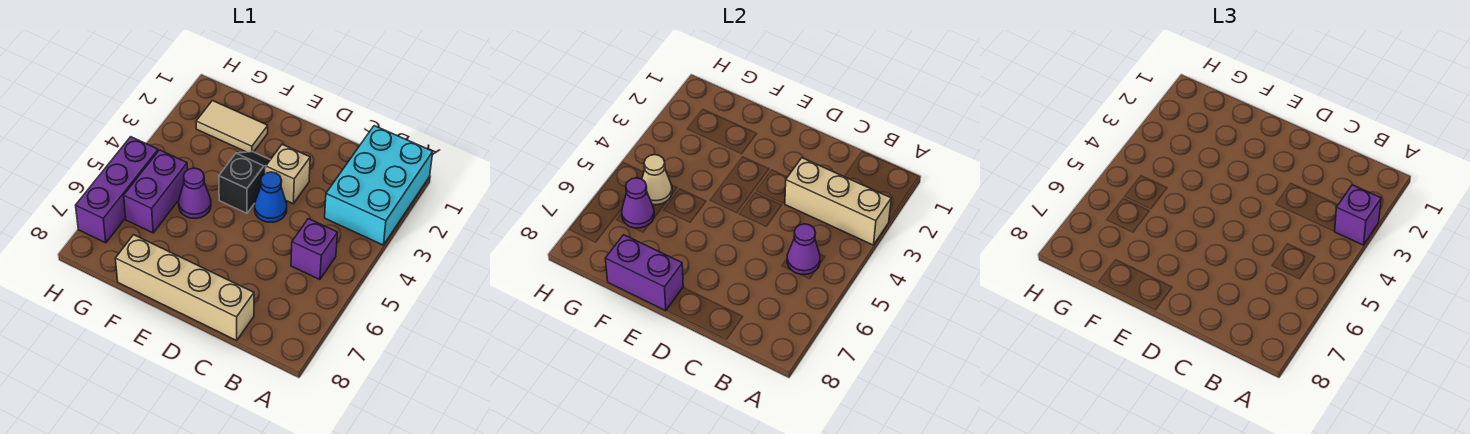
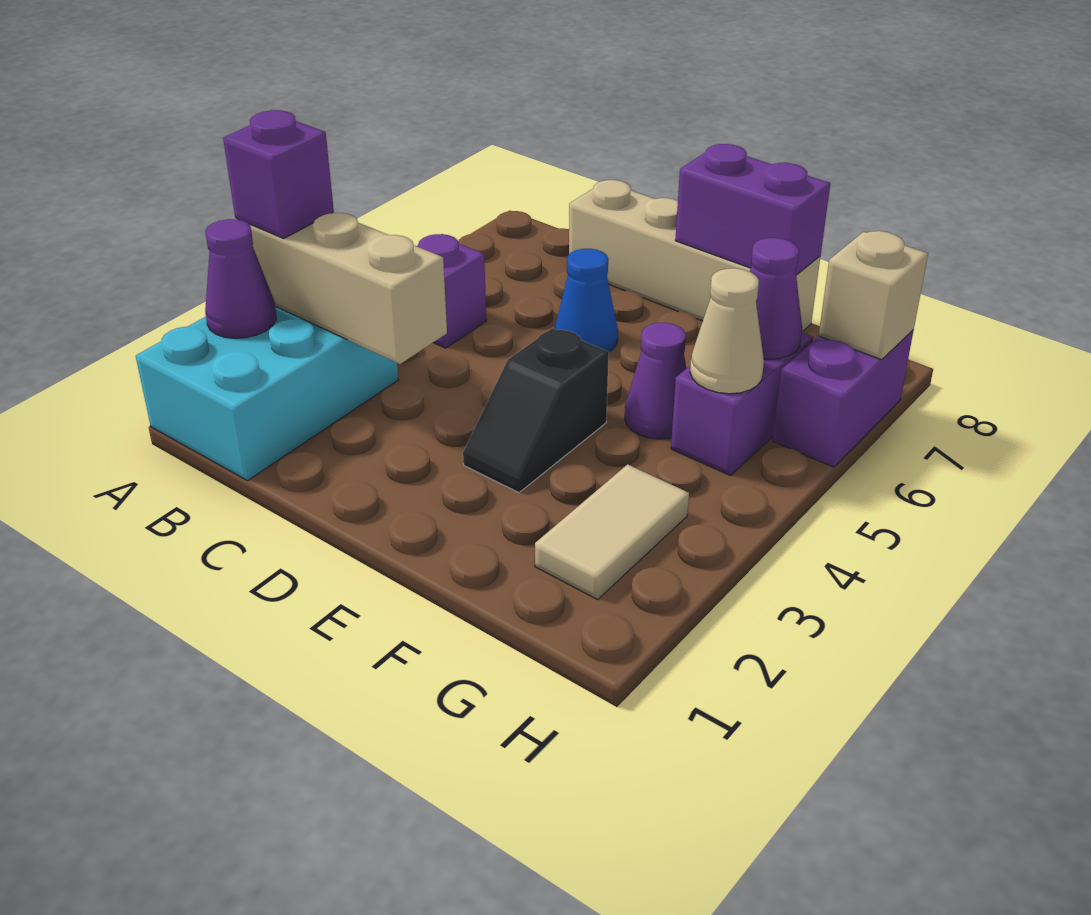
purple 1x1 cone [787,224,820,275] -> purple 1x1 cone moved to [205,219,276,338]
tan 1x1 brick [266,144,310,204] -> tan 1x1 brick moved to [819,231,928,360]
blue 1x1 cone [255,172,287,222] -> blue 1x1 cone moved to [555,249,618,352]
tan 1x2 tile [196,101,268,152] -> tan 1x2 tile turned to [535,464,689,599]
purple 1x3 brick [76,137,158,243] -> purple 1x2 brick [772,330,914,467]

